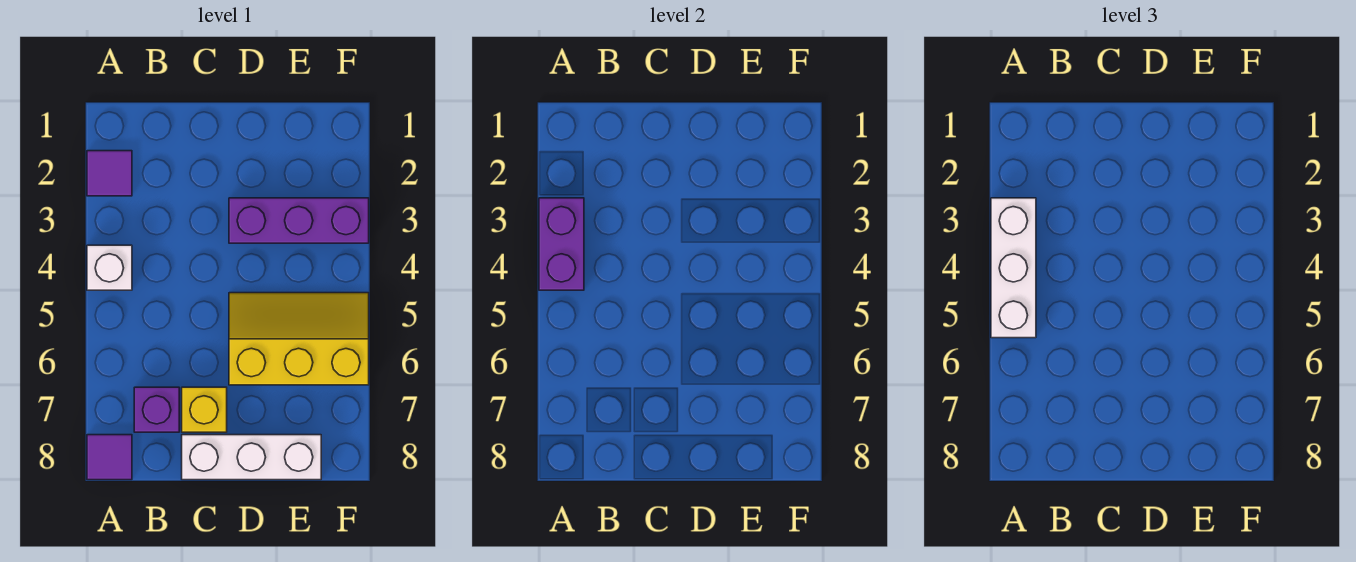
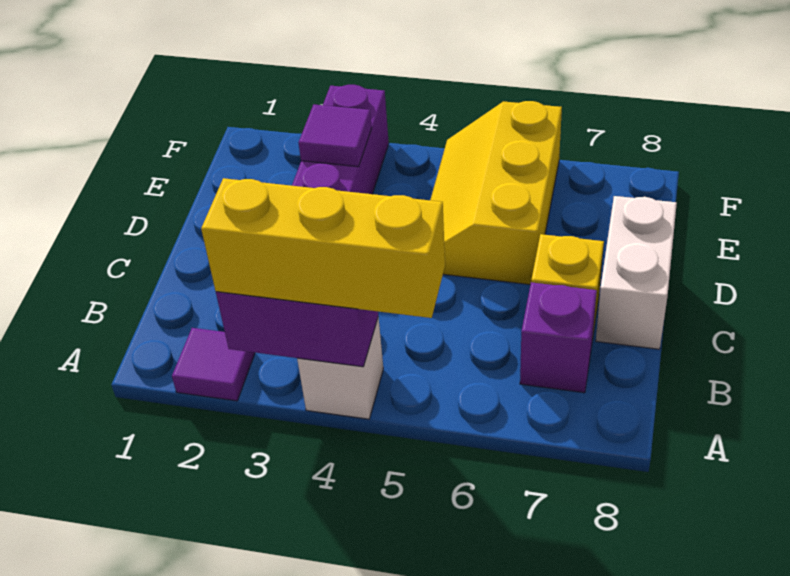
white 1x3 brick [991,198,1036,338] -> yellow 1x3 brick [201,178,445,318]
purple 1x1 tile [87,435,132,480] -> purple 1x1 tile moved to [298,104,372,167]
white 1x3 brick [182,435,321,480] -> white 1x2 brick [596,196,677,349]

